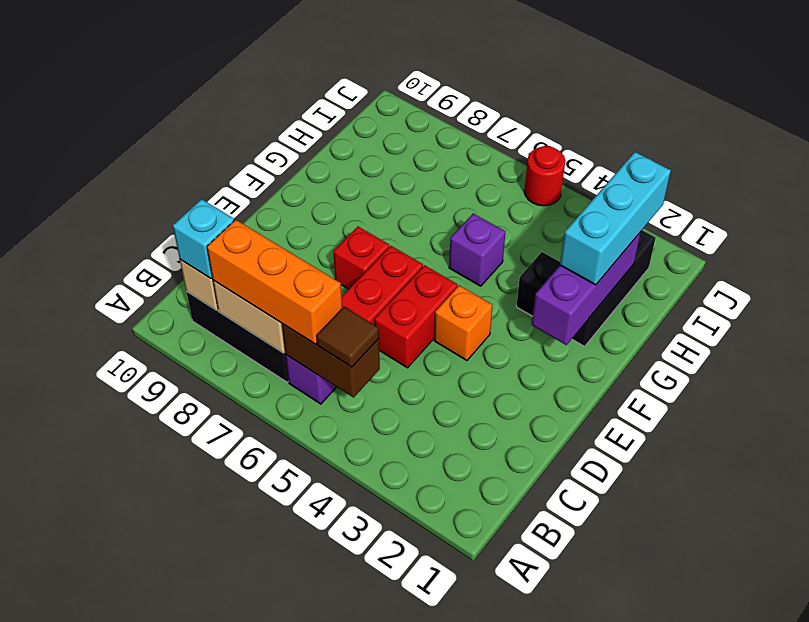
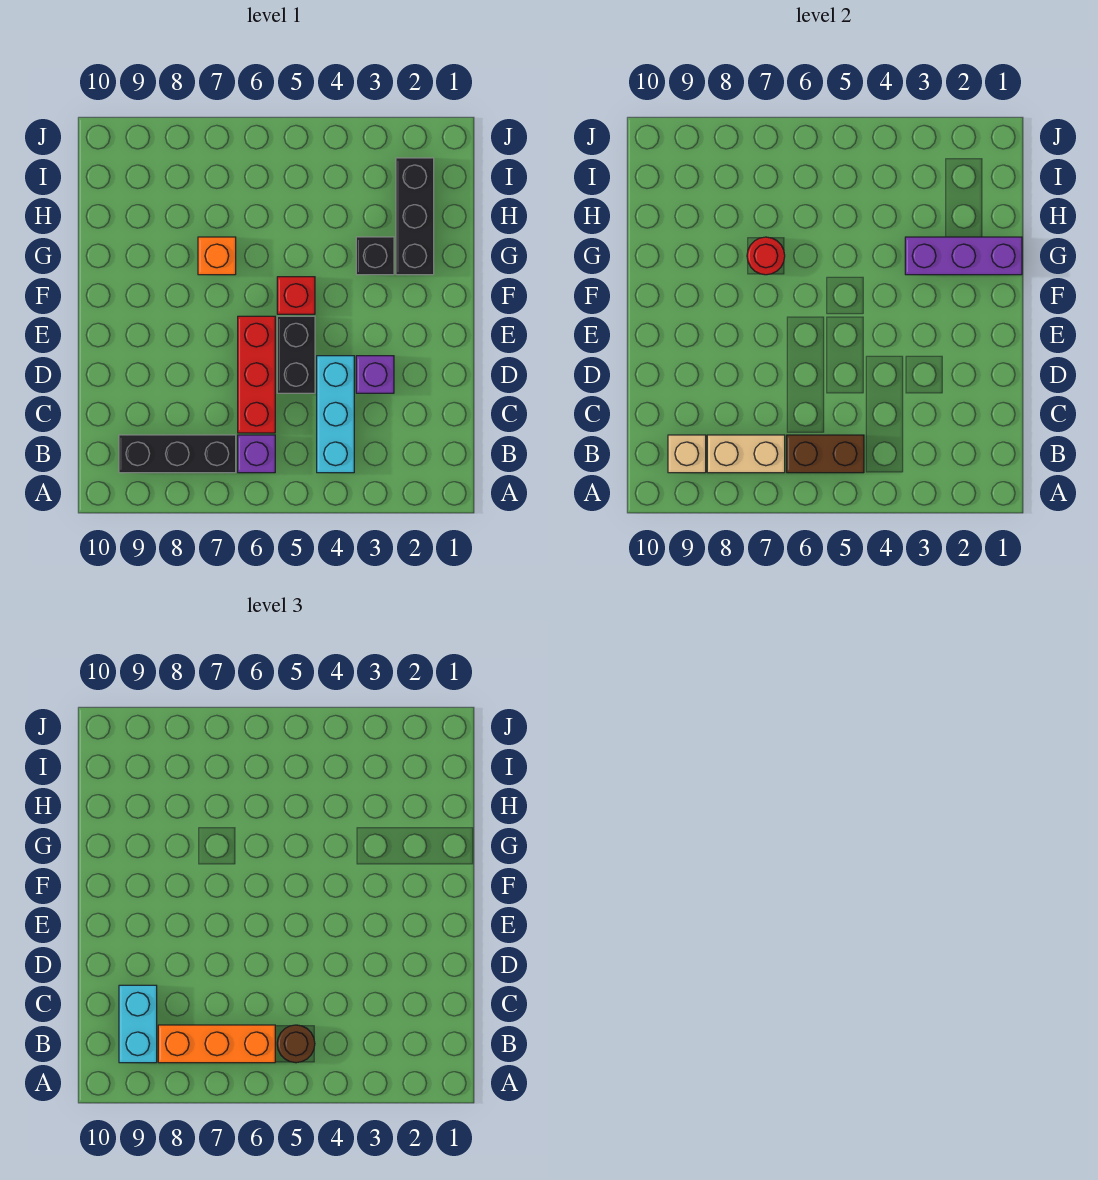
brown 1x1 tile [316,307,379,367] -> brown 1x1 round brick [277,1025,315,1063]
cyan 1x1 brick [173,199,234,279] -> cyan 1x2 brick [119,985,157,1063]
red 1x2 brick [375,265,457,368] -> black 1x2 brick [277,316,315,393]
orange 1x1 brick [434,285,493,360] -> orange 1x1 brick moved to [198,237,236,275]
red 1x1 brick [333,227,389,289] -> red 1x1 brick moved to [277,277,315,314]
purple 1x3 brick [532,232,641,345] -> purple 1x3 brick turned to [905,237,1022,275]
cyan 1x3 brick [560,152,671,285] -> cyan 1x3 brick moved to [317,356,354,473]
purple 1x1 brick [449,214,505,286] -> purple 1x1 brick moved to [356,356,394,393]
red 1x1 round brick [524,146,566,206] -> red 1x1 round brick moved to [747,237,785,275]

